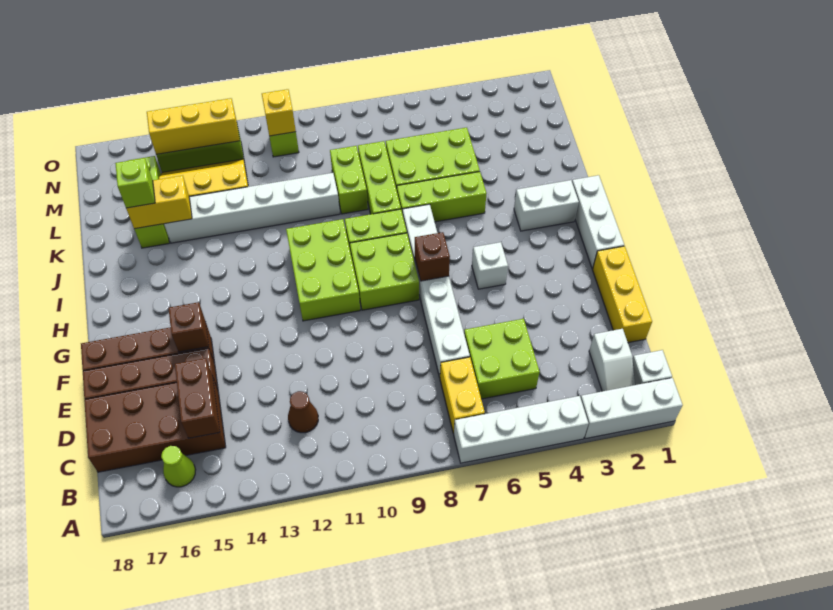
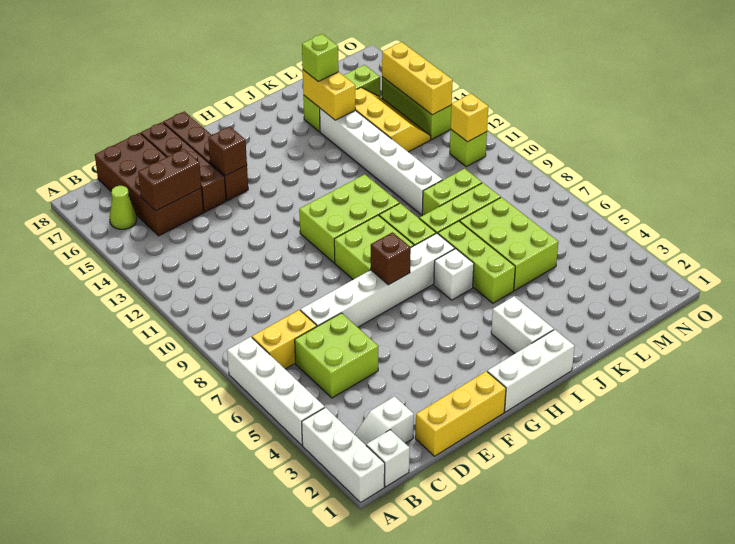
brown 1x1 cone [288,391,318,433] -> none
white 1x1 brick [472,242,508,289] -> white 1x1 brick moved to [434,249,474,300]

